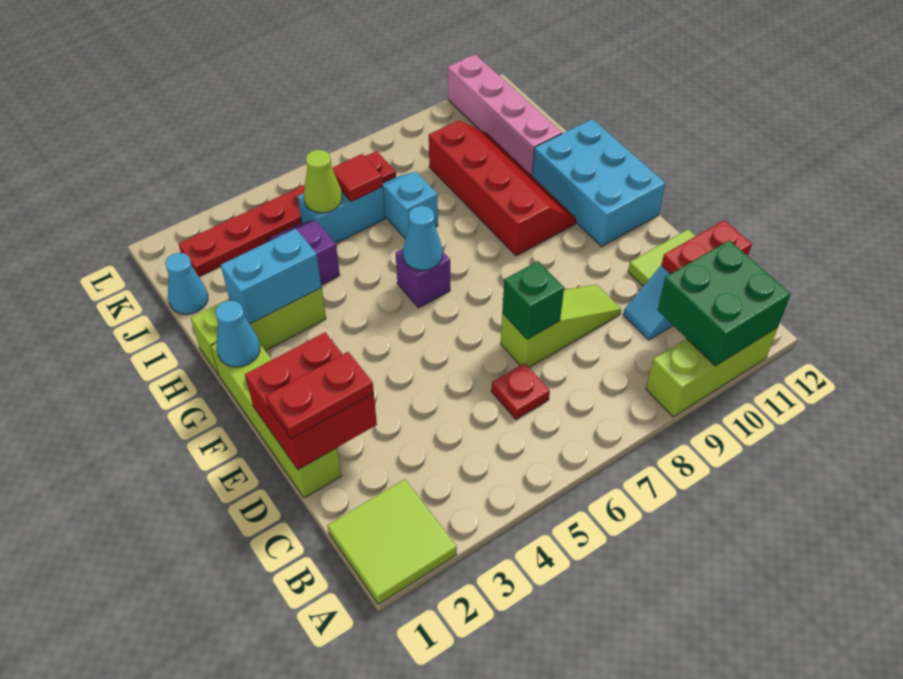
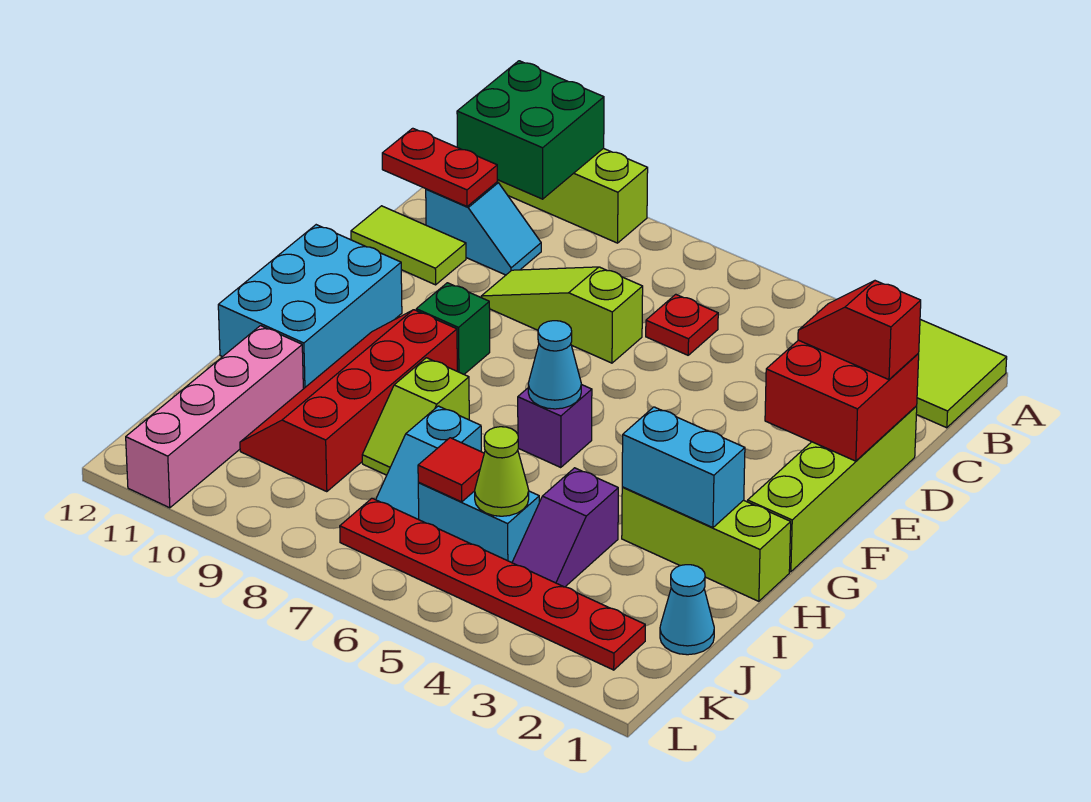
red 1x2 plate [266,352,374,439] -> red 1x2 slope [798,281,921,380]
green 1x1 brick [502,261,564,339] -> green 1x1 brick moved to [416,283,490,374]
cyan 1x1 cone [215,300,260,367] -> none
none -> lime 1x2 slope [362,358,469,475]

